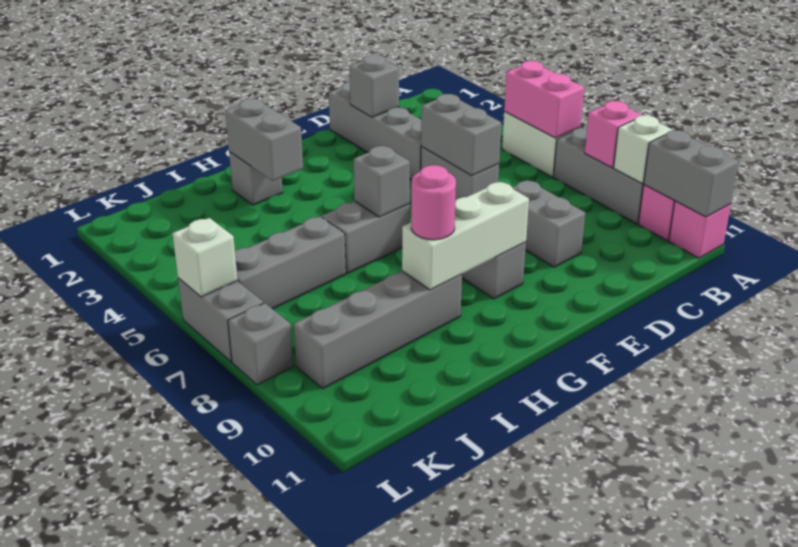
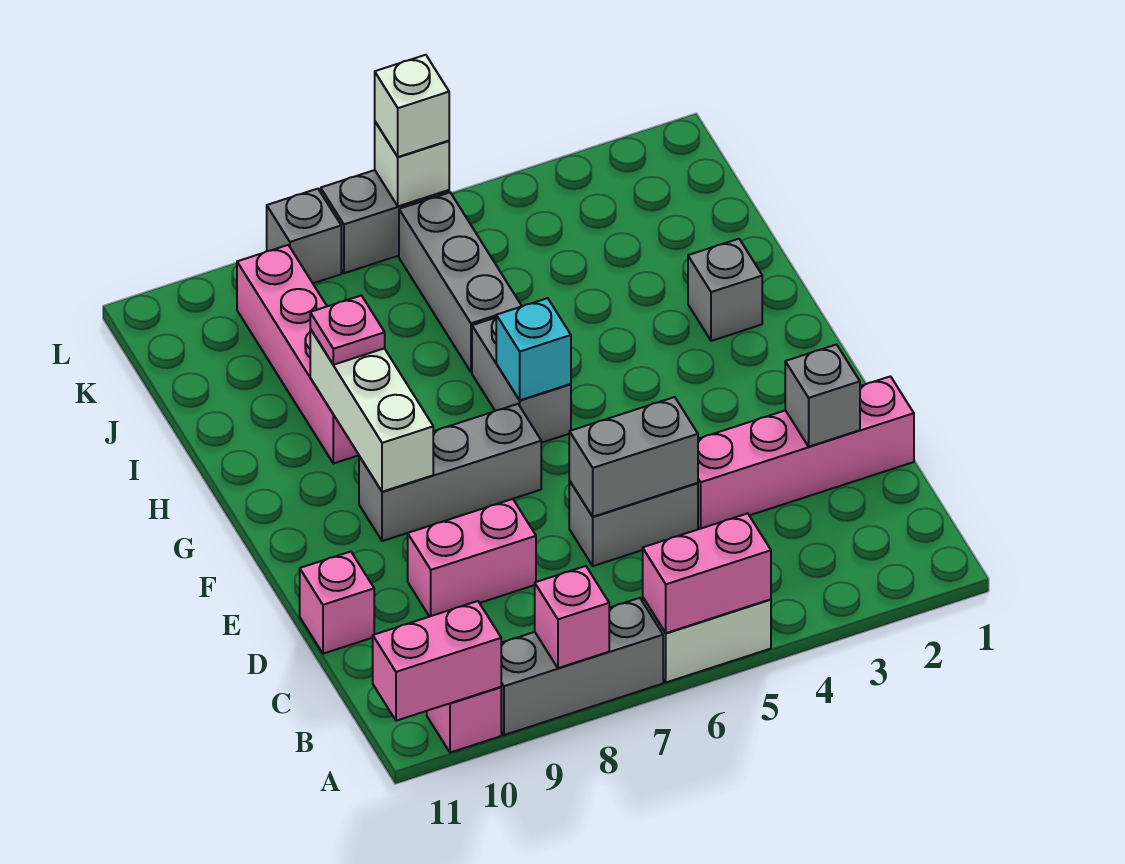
white 1x1 brick [614,115,673,183] -> white 1x1 brick moved to [375,55,449,157]
grey 1x2 brick [644,130,739,217] -> pink 1x2 brick [373,601,501,721]
pink 1x1 brick [669,201,731,258] -> pink 1x1 brick moved to [300,552,374,654]
grey 1x4 brick [329,82,421,180] -> pink 1x4 brick [698,376,914,529]
grey 1x2 brick [512,180,585,267] -> pink 1x2 brick [408,499,536,617]
grey 1x1 brick [354,146,410,217] -> cyan 1x1 brick [496,298,571,400]
grey 1x2 brick [225,99,303,181] -> none
grey 1x4 brick [294,271,462,389] -> pink 1x4 brick [237,245,359,464]
pink 1x1 round brick [411,165,456,240] -> pink 1x1 plate [310,295,385,365]

